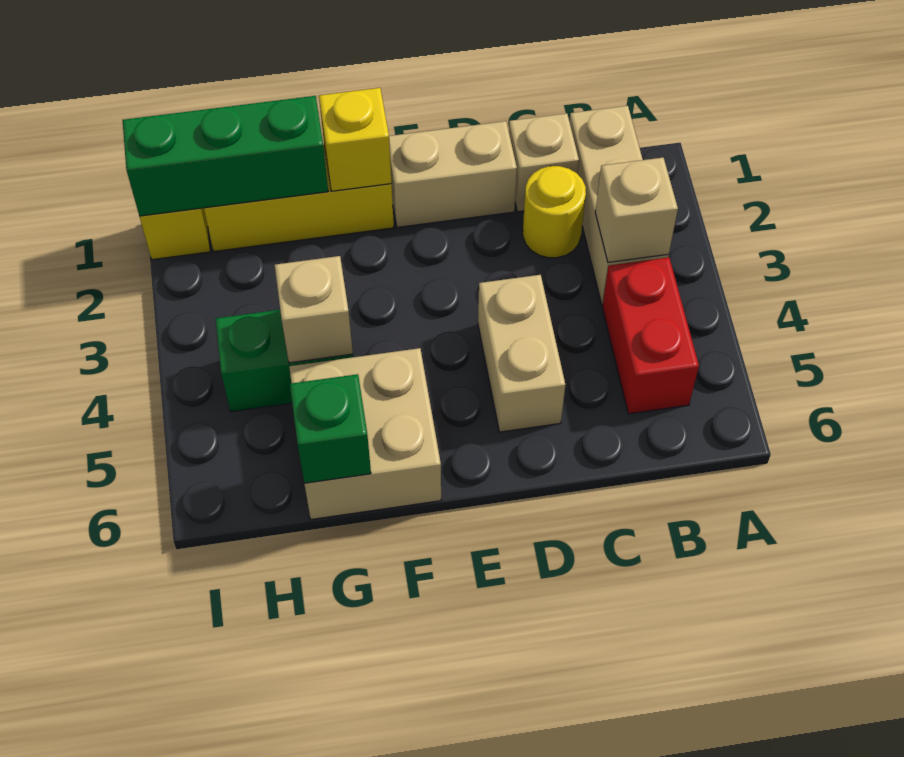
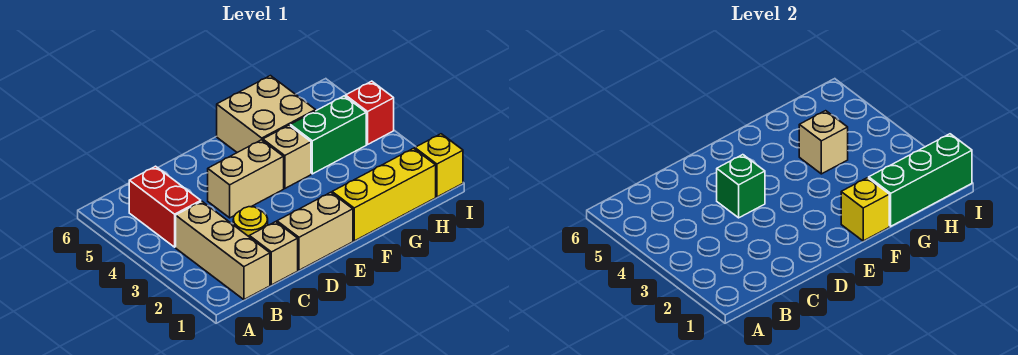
tan 1x1 brick [595,158,678,262] -> tan 1x1 brick moved to [263,125,311,188]
tan 1x2 brick [478,275,565,432] -> tan 1x2 brick turned to [208,140,284,218]
green 1x1 brick [290,374,371,483] -> green 1x1 brick moved to [717,155,765,218]
none -> red 1x1 brick [346,81,394,144]

